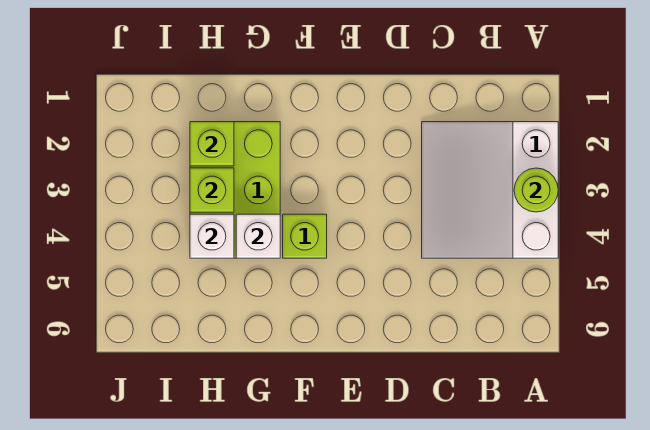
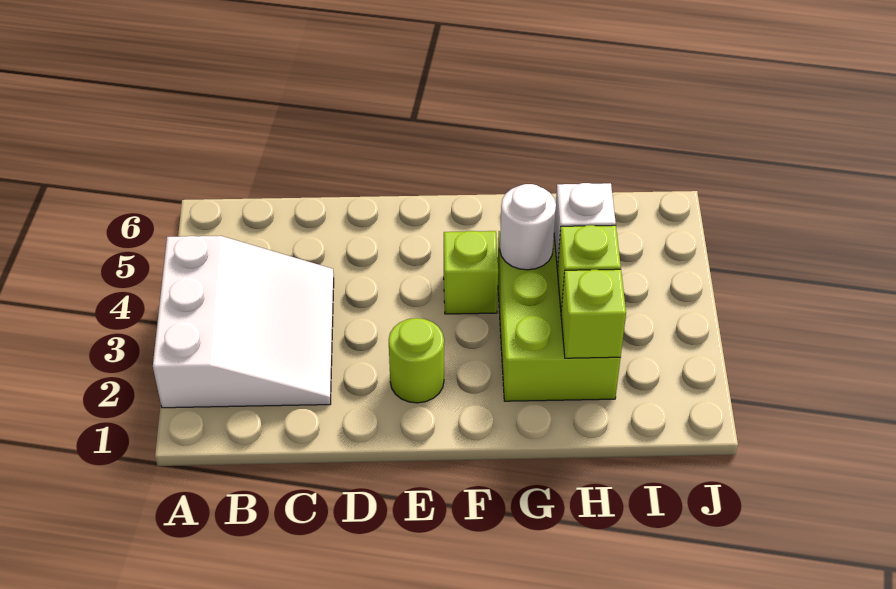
lime 1x1 round brick [514,168,558,212] -> lime 1x1 round brick moved to [389,318,444,403]
white 1x1 brick [236,214,280,258] -> white 1x1 round brick [500,184,556,270]

